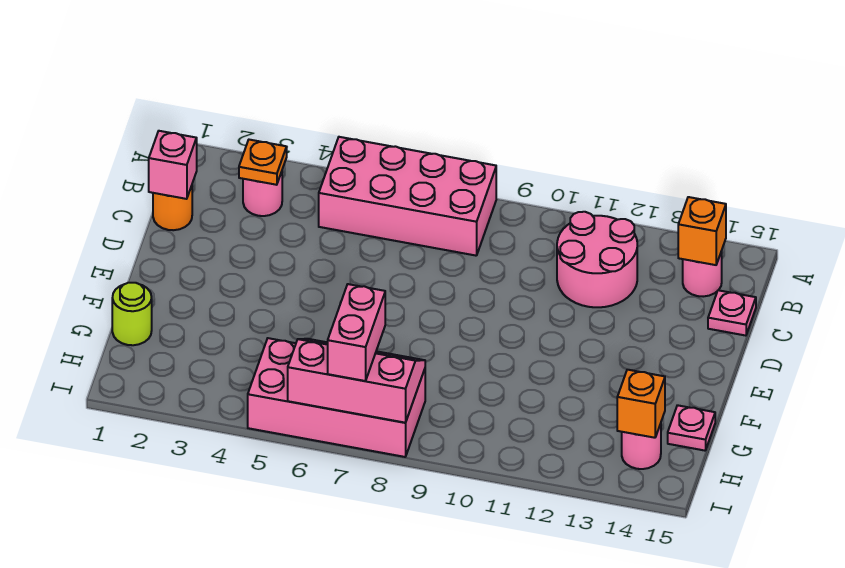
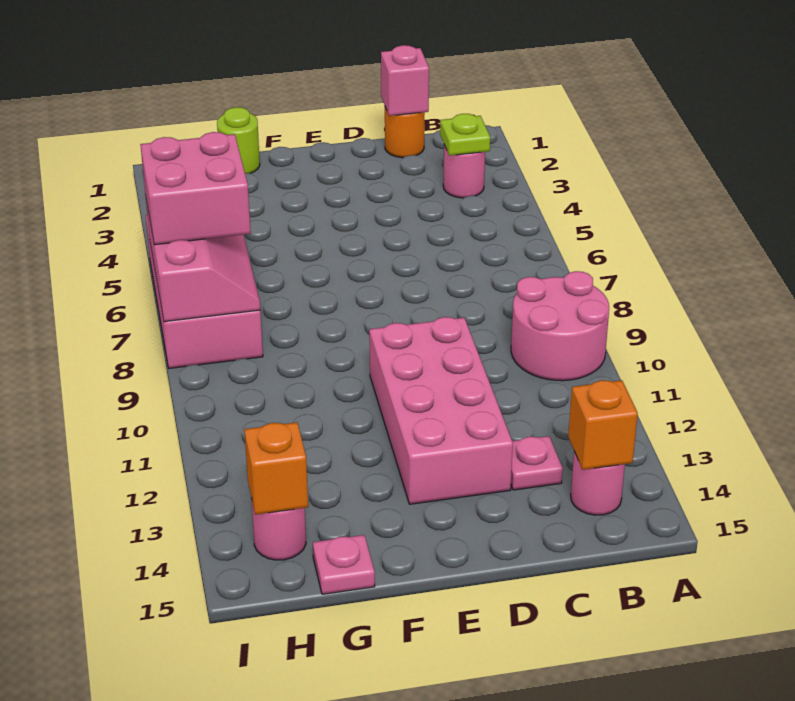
pink 2x4 brick [319,137,496,256] -> pink 2x4 brick moved to [369,317,513,504]
orange 1x1 plate [239,140,287,185] -> lime 1x1 plate [440,114,490,156]
pink 2x2 round brick [557,212,637,307] -> pink 2x2 round brick moved to [511,271,609,381]
pink 1x1 plate [708,290,756,336] -> pink 1x1 plate moved to [511,436,563,490]
pink 1x2 brick [328,284,385,381] -> pink 2x2 brick [140,132,251,245]

